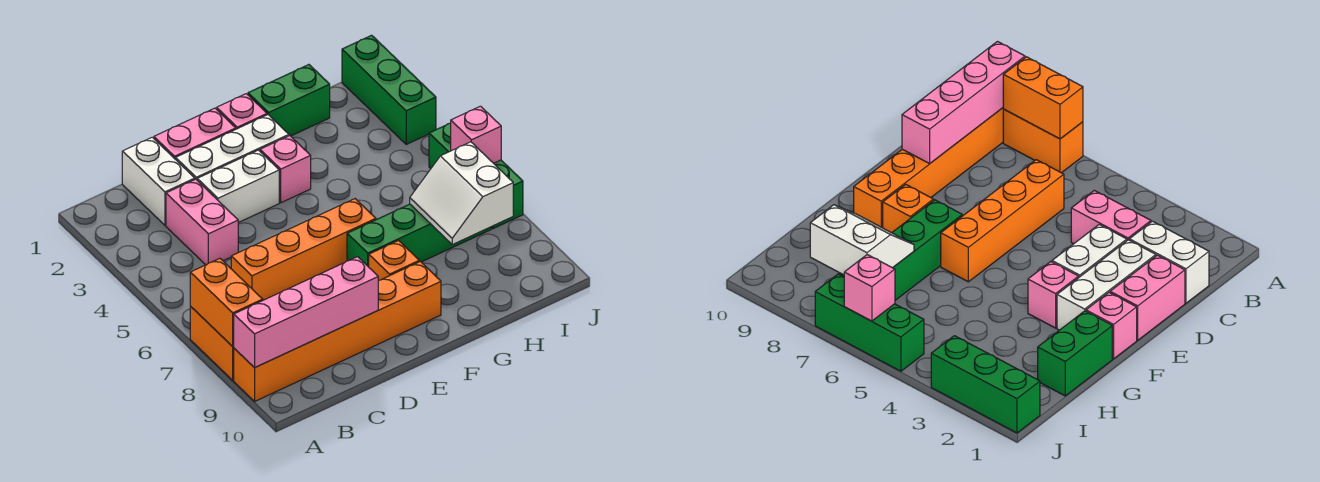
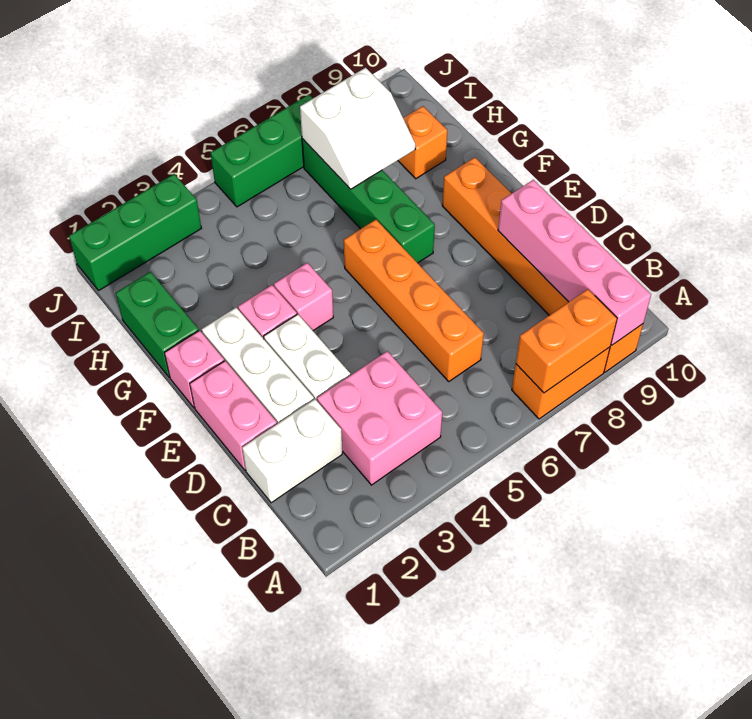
pink 1x2 brick [166,179,238,265] -> pink 2x2 brick [317,351,442,485]
orange 1x1 brick [369,241,419,280] -> orange 1x1 brick moved to [398,106,447,179]
pink 1x1 brick [451,106,501,163] -> pink 1x1 brick moved to [274,263,333,331]

